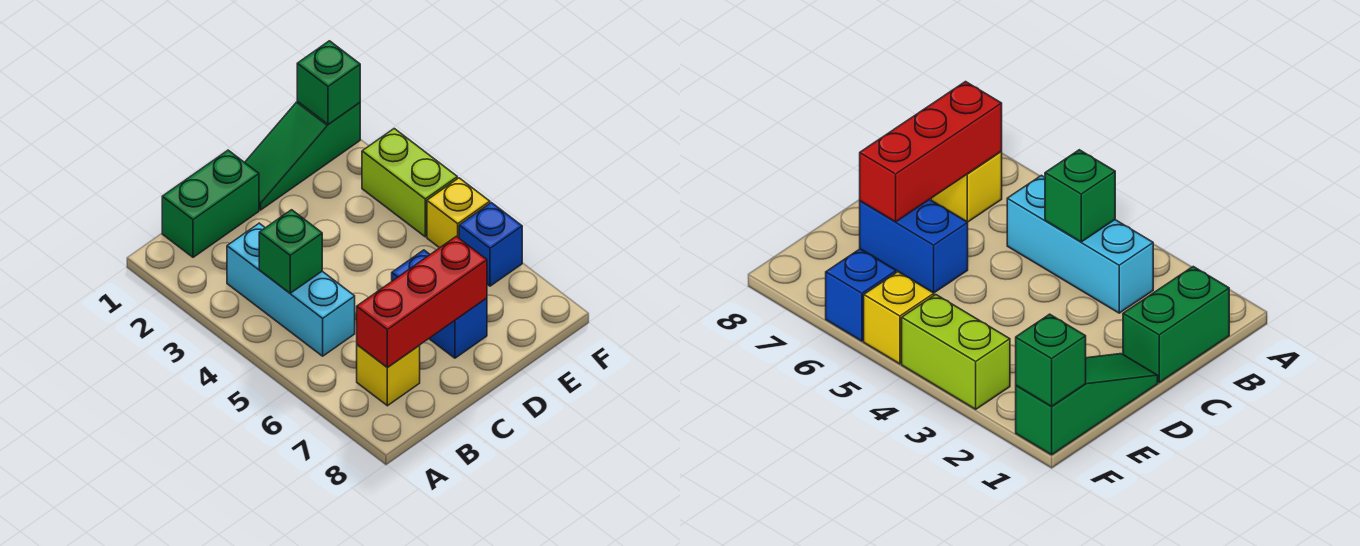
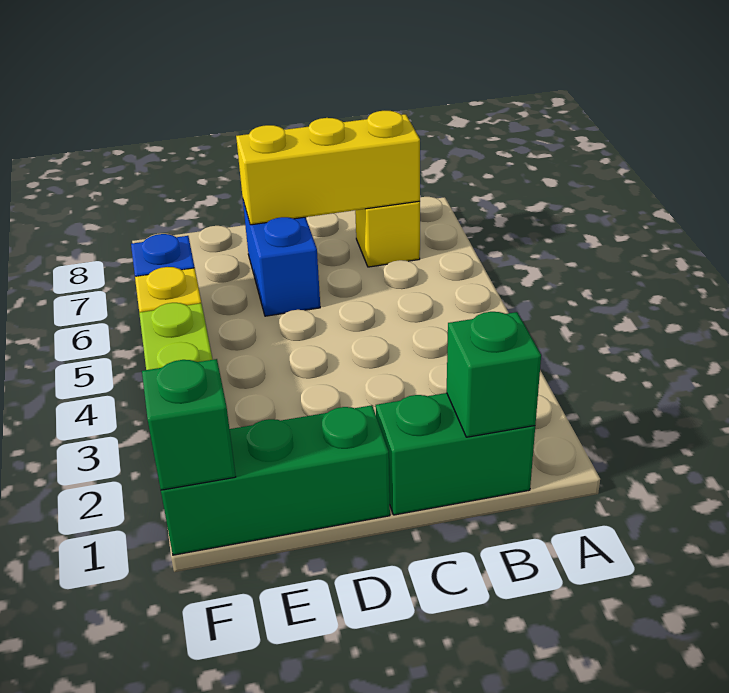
cyan 1x3 brick [227,223,355,356] -> none
green 1x1 brick [259,210,322,293] -> green 1x1 brick moved to [447,312,541,437]
red 1x3 brick [357,236,487,368] -> yellow 1x3 brick [236,111,420,225]
green 1x3 slope [245,101,360,210] -> green 1x3 brick [161,405,390,555]

